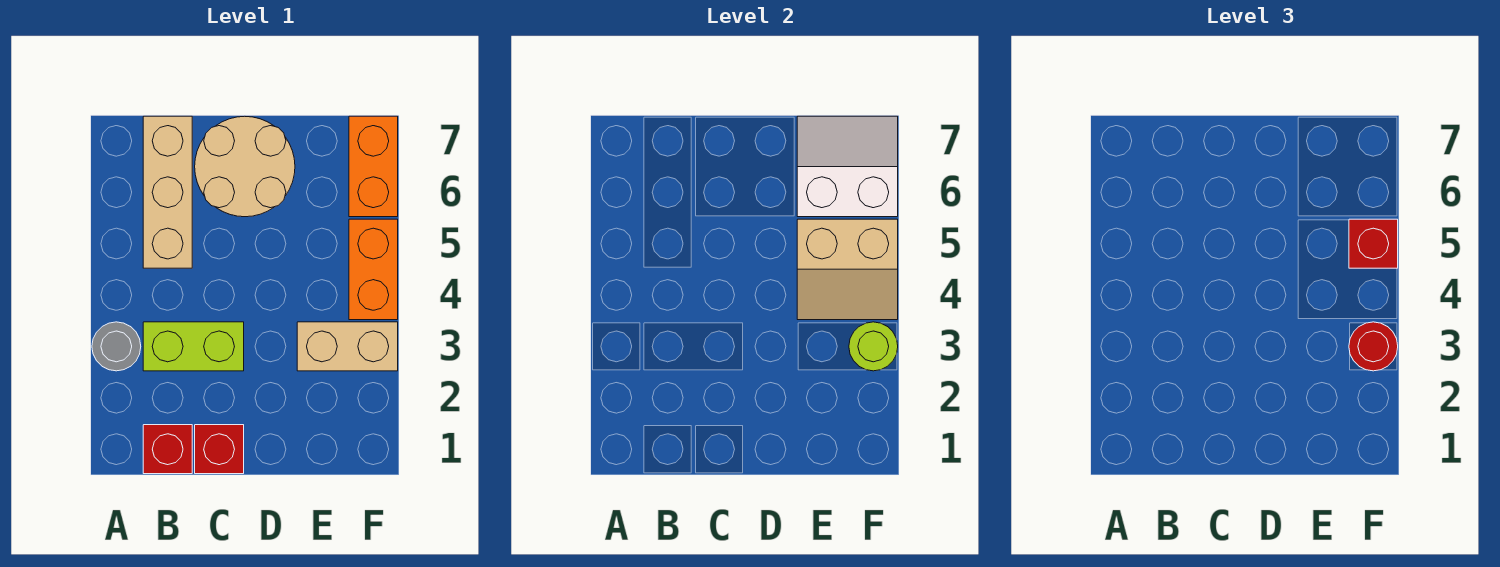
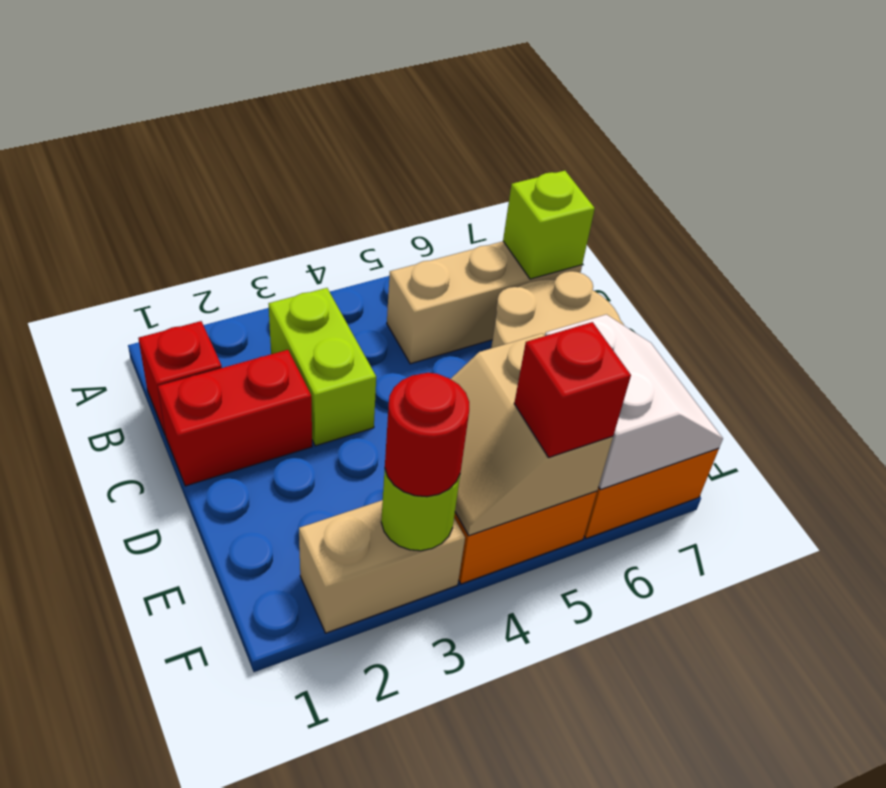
grey 1x1 round brick [92,322,141,371] -> none
none -> lime 1x1 brick [503,171,595,279]
red 1x1 brick [195,425,244,474] -> red 1x2 brick [158,350,312,486]
tan 1x2 brick [297,322,398,371] -> tan 1x2 brick turned to [299,500,465,633]

